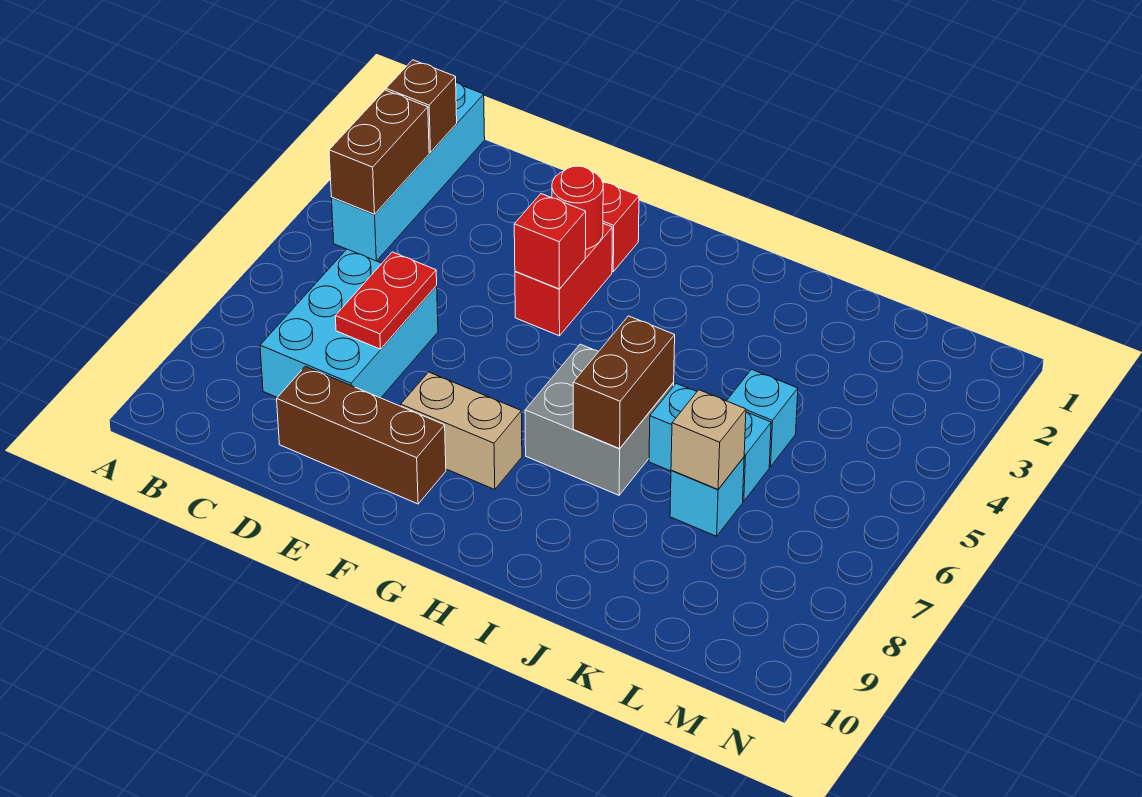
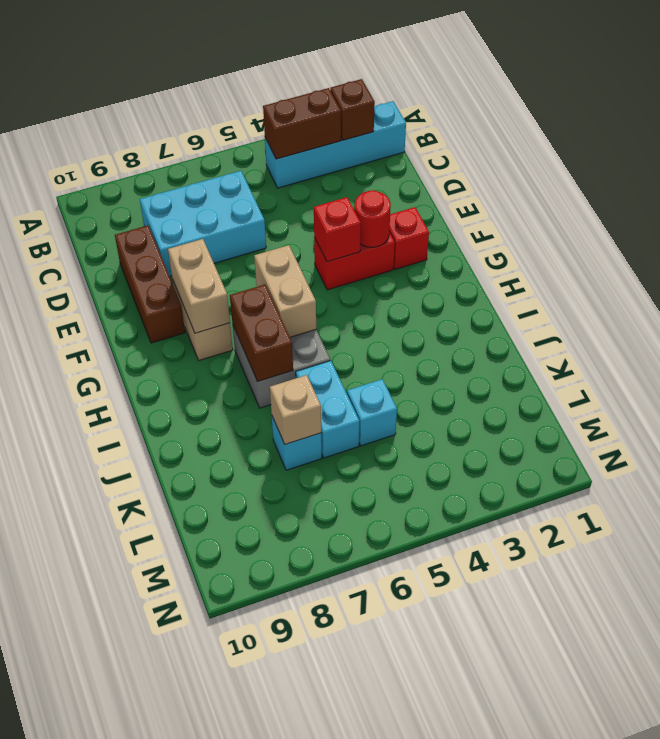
red 1x2 plate [335,252,437,349] -> none
none -> tan 1x2 brick [168,239,230,333]
none -> tan 1x2 brick [254,245,316,337]
brown 1x2 brick [573,316,675,449] -> brown 1x2 brick turned to [230,285,293,382]

